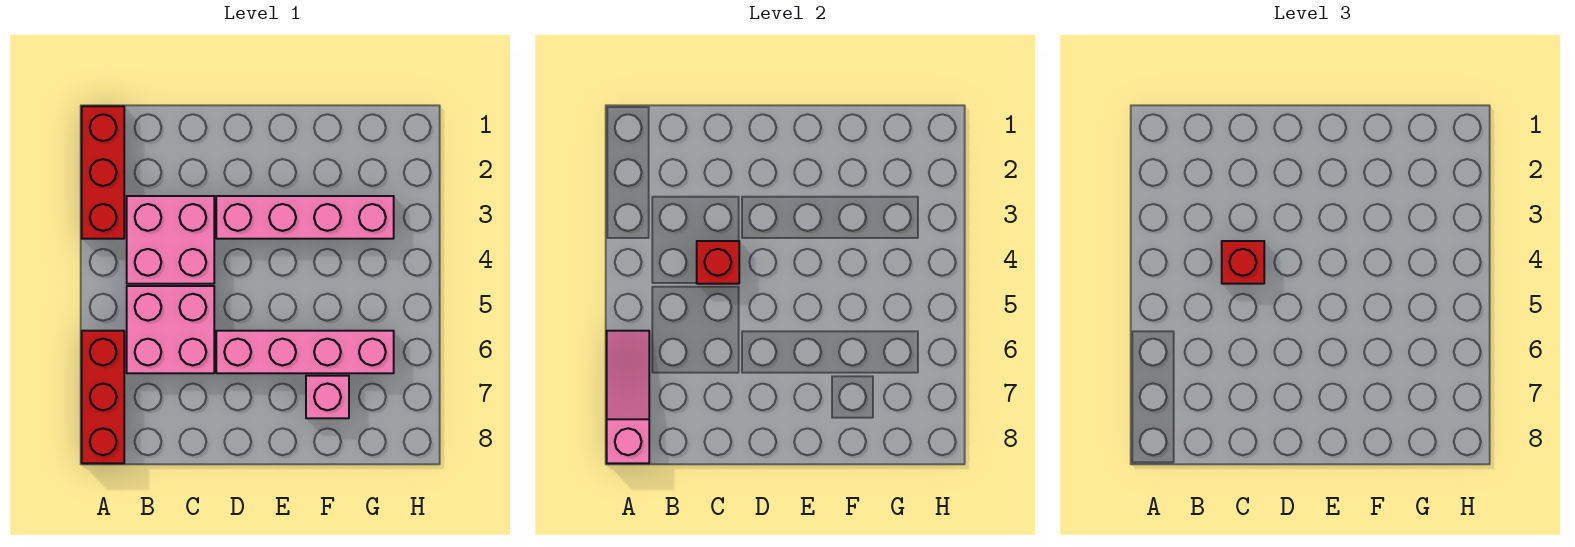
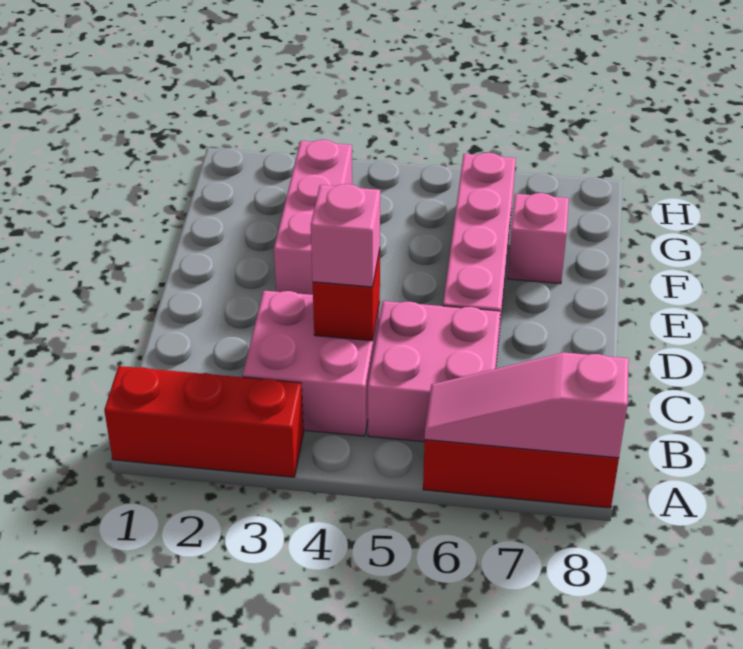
red 1x1 brick [1222,241,1264,284] -> pink 1x1 brick [311,184,380,287]
pink 1x4 brick [216,196,394,239] -> pink 1x3 brick [274,140,352,295]

